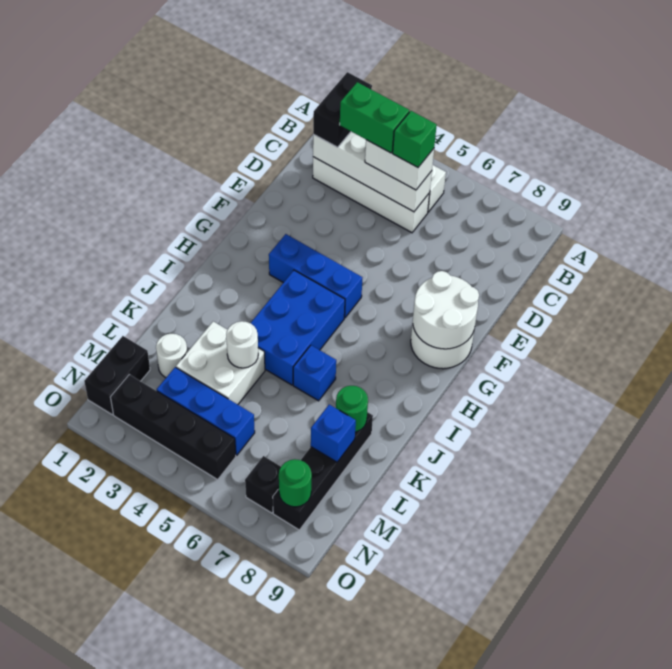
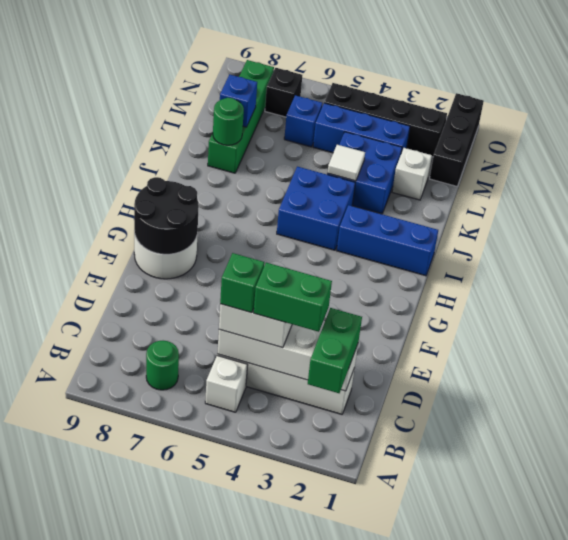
black 1x2 brick [313,72,372,147] -> green 1x2 brick [308,308,362,393]
white 2x2 round brick [413,271,479,349] -> black 2x2 round brick [134,177,199,254]
blue 1x3 brick [269,234,362,318] -> blue 1x3 brick moved to [337,205,438,276]
blue 2x3 brick [251,270,345,385] -> blue 2x2 brick [277,167,355,250]
blue 1x1 brick [293,345,336,401] -> blue 1x1 brick moved to [284,95,322,147]
white 2x2 brick [176,322,265,404] -> blue 2x2 brick [327,132,402,214]
white 1x1 round brick [226,321,258,368] -> white 1x1 tile [328,145,365,181]
black 1x4 brick [273,412,373,530] -> green 1x4 brick [208,60,274,173]
white 1x1 round brick [156,334,187,377] -> white 1x1 brick [392,148,432,200]
black 1x2 brick [84,336,150,415] -> black 1x3 brick [430,93,484,186]
green 1x1 round brick [279,459,312,507] -> green 1x1 round brick moved to [146,341,179,390]

